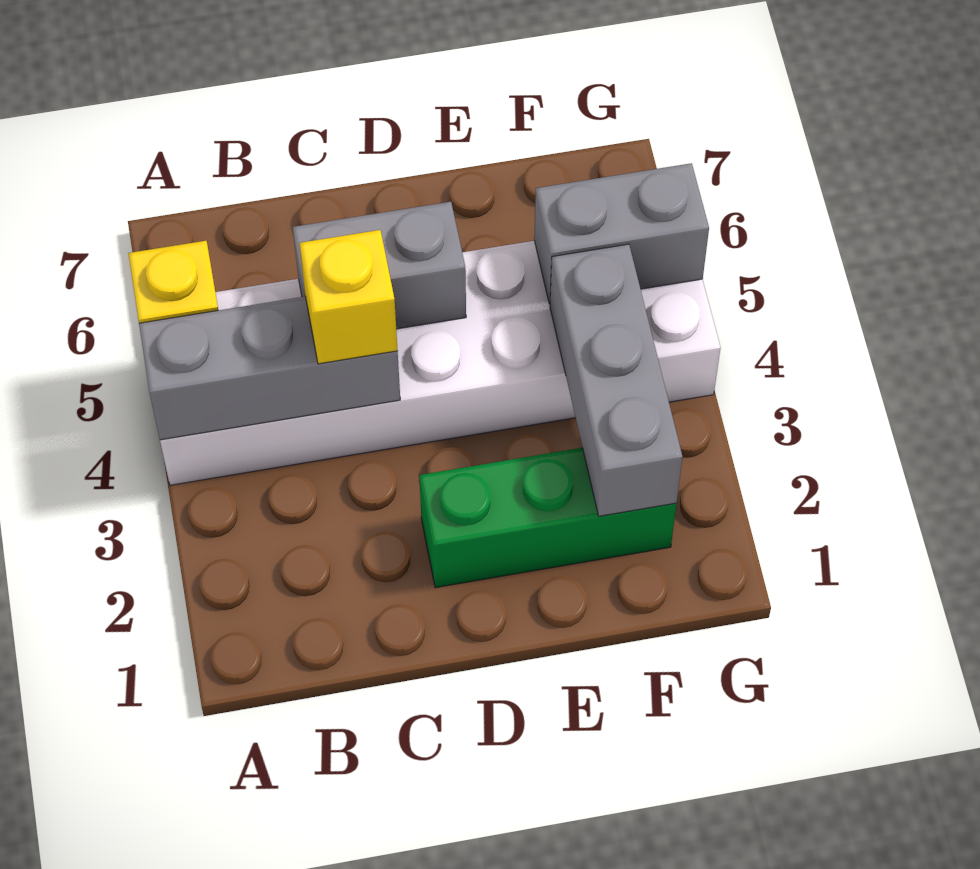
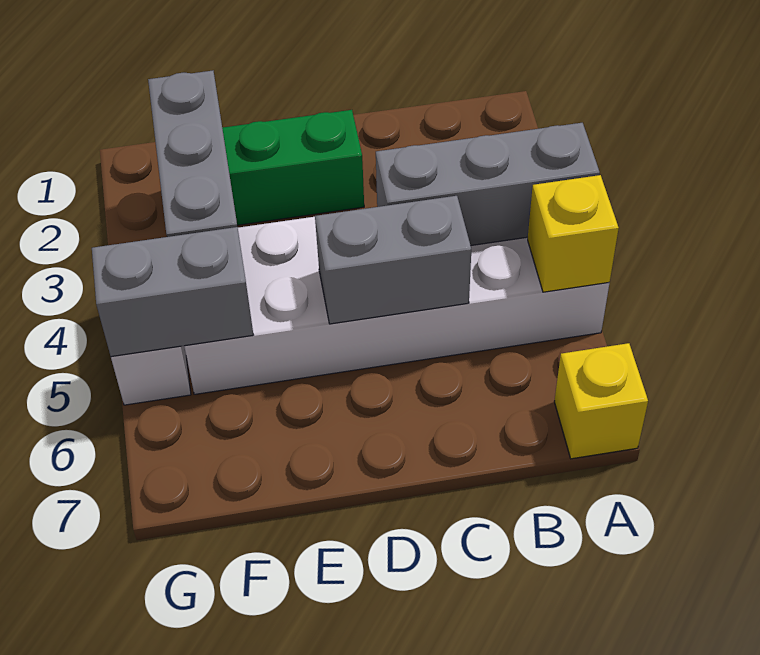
yellow 1x1 brick [299,230,398,364] -> yellow 1x1 brick moved to [554,343,648,459]

